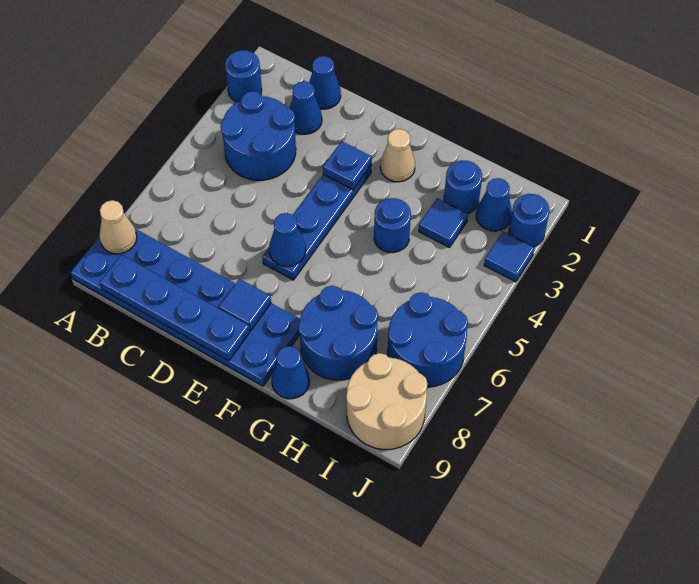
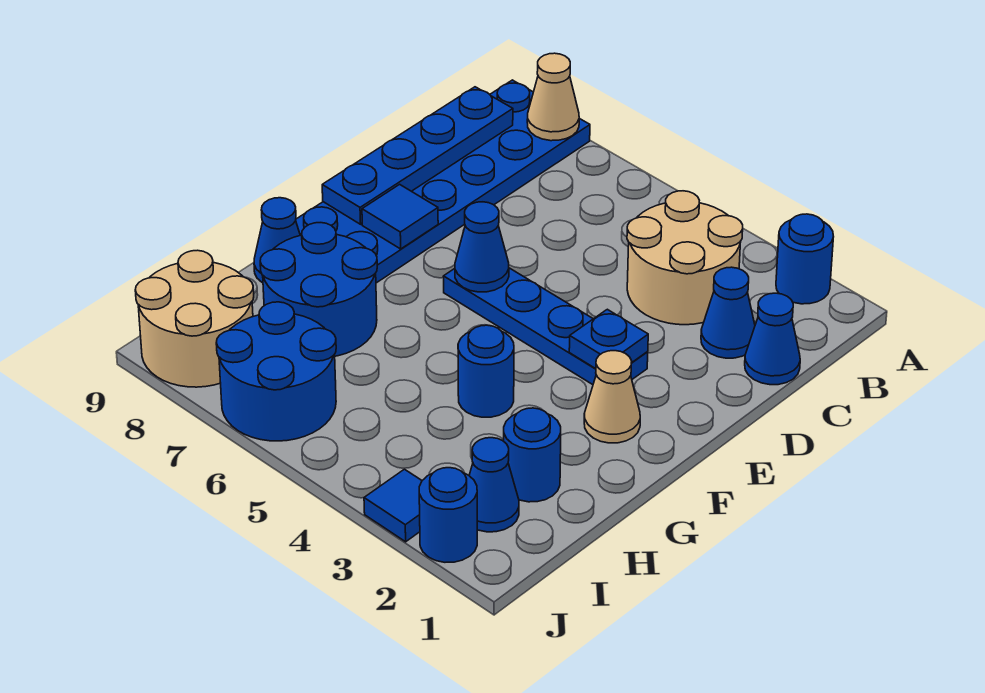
blue 2x2 round brick [221,91,296,180] -> tan 2x2 round brick [627,191,743,325]
blue 1x1 tile [419,198,468,247] -> none

